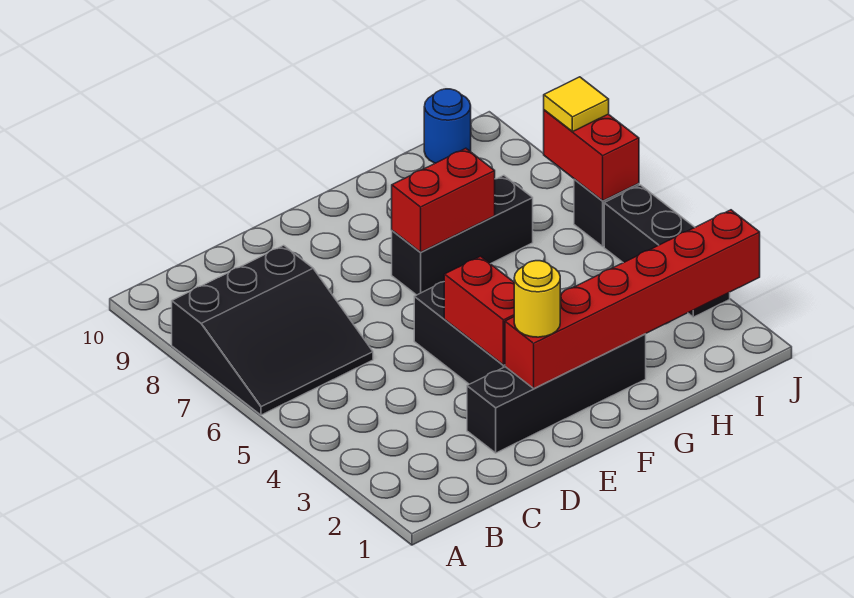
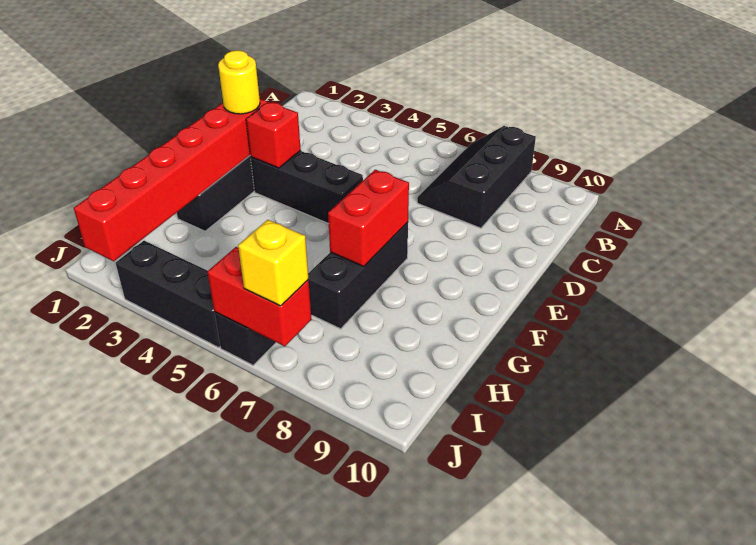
black 3x3 slope [172,245,373,415] -> black 2x3 slope [417,126,536,228]
red 1x2 brick [444,256,514,365] -> red 1x1 brick [246,102,301,168]
blue 1x1 round brick [424,89,471,163] -> none
yellow 1x1 tile [544,77,609,132] -> yellow 1x1 brick [238,220,308,306]

